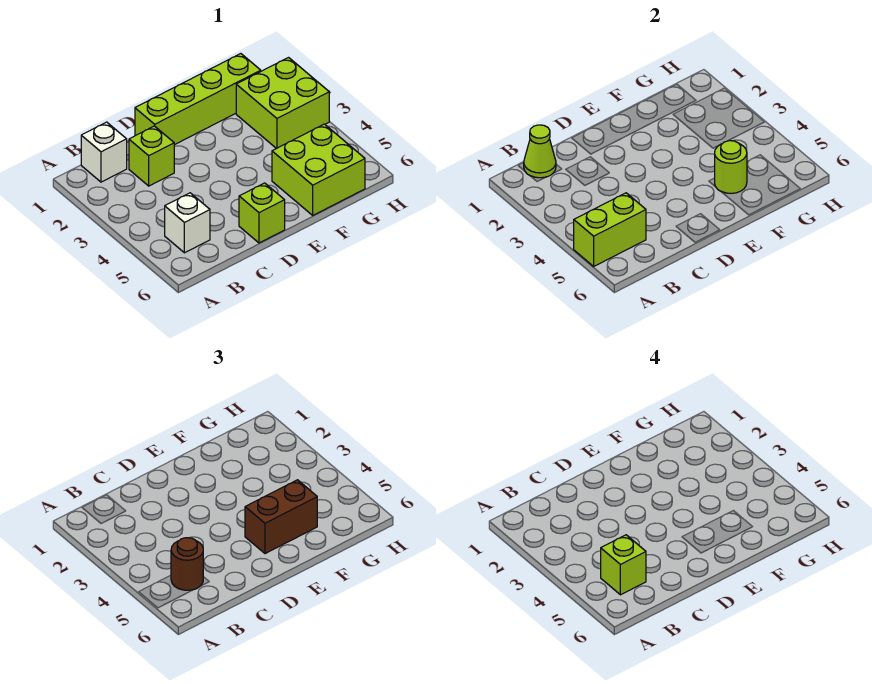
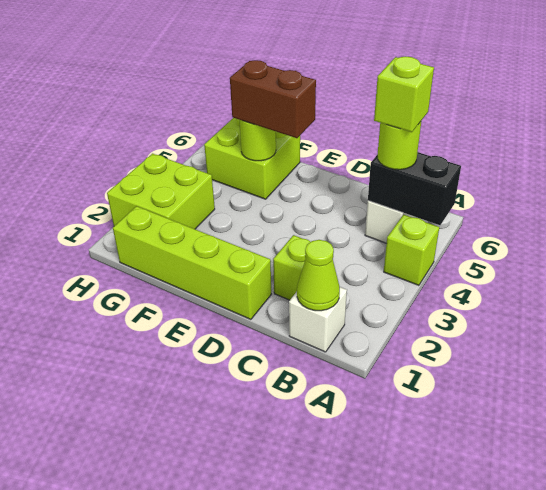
lime 1x2 brick [574,193,646,266] -> black 1x2 brick [368,152,461,225]
brown 1x1 round brick [171,538,203,590] -> lime 1x1 round brick [377,122,421,170]
lime 1x1 brick [239,183,285,243] -> lime 1x1 brick moved to [384,215,439,285]

